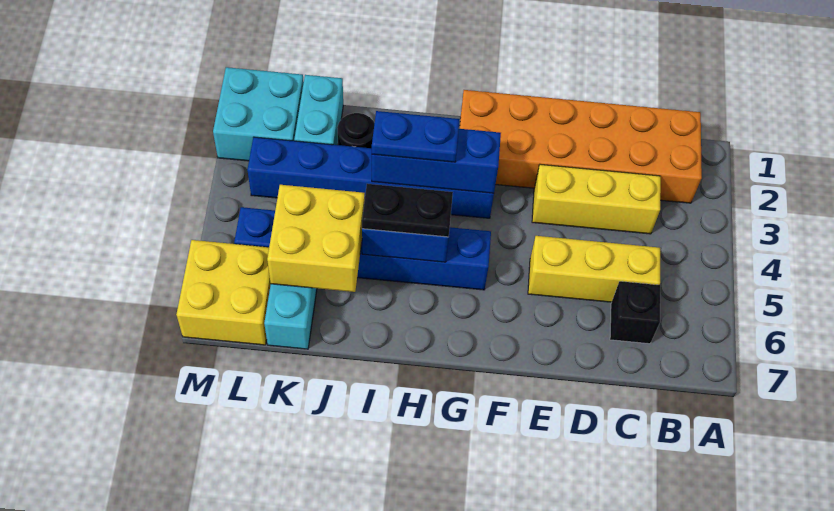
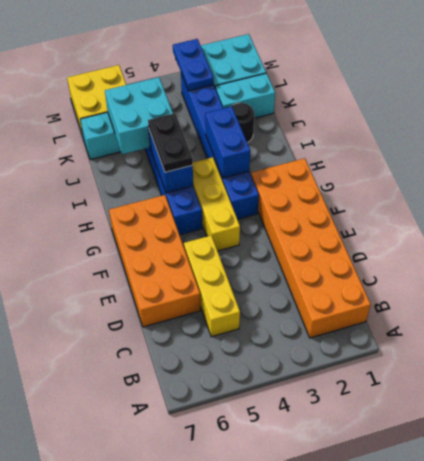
yellow 1x3 brick [532,164,661,234] -> yellow 1x3 brick moved to [193,157,240,251]
black 1x1 brick [610,281,660,344] -> none
none -> orange 2x4 brick [109,195,200,327]
blue 1x3 brick [372,129,501,193] -> blue 1x2 brick [205,107,250,178]
blue 1x2 plate [372,111,460,162] -> blue 1x2 plate moved to [173,39,214,91]
yellow 2x2 brick [267,185,365,292] -> cyan 2x2 brick [105,77,173,154]

